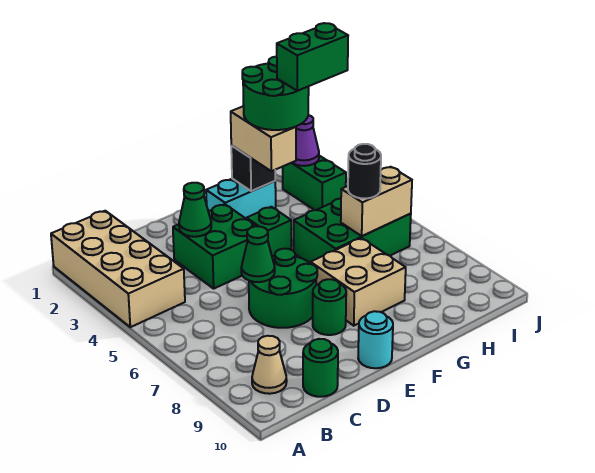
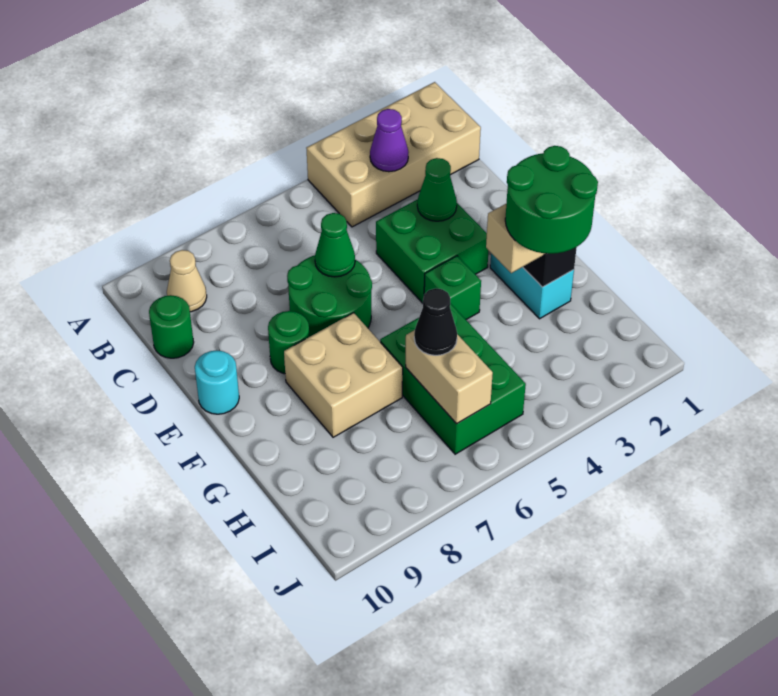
green 1x2 brick [277,23,348,91] -> none
black 1x1 round brick [348,144,381,199] -> black 1x1 cone [414,288,457,355]
green 1x2 brick [283,156,346,210] -> none
purple 1x1 cone [292,115,319,166] -> purple 1x1 cone moved to [370,109,408,172]

